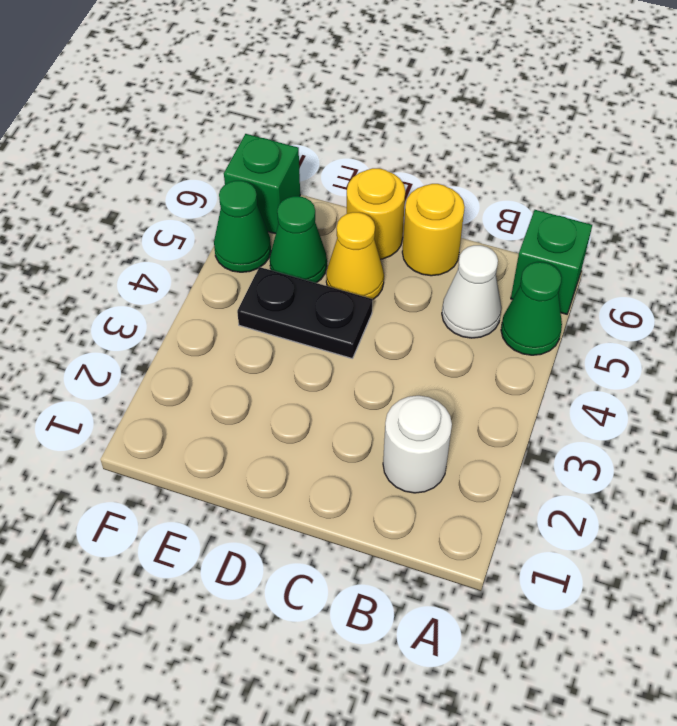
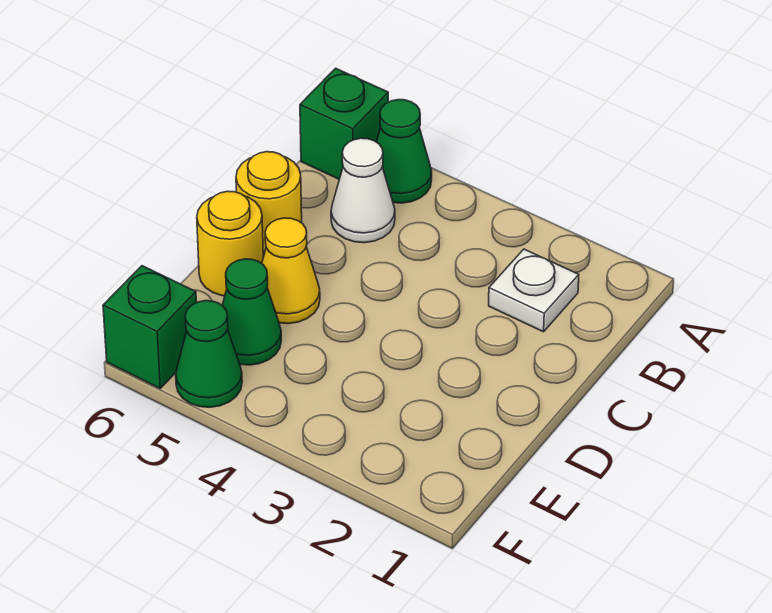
white 1x1 round brick [383,396,452,493] -> white 1x1 plate [489,249,579,332]
black 1x2 plate [237,267,372,359] -> none

